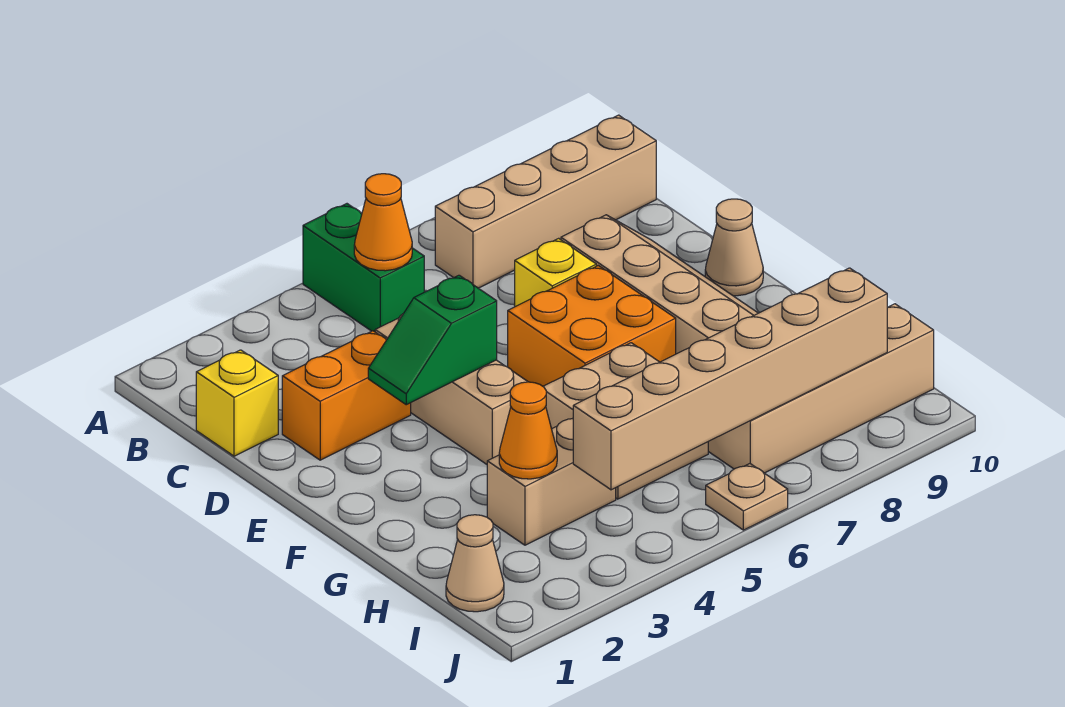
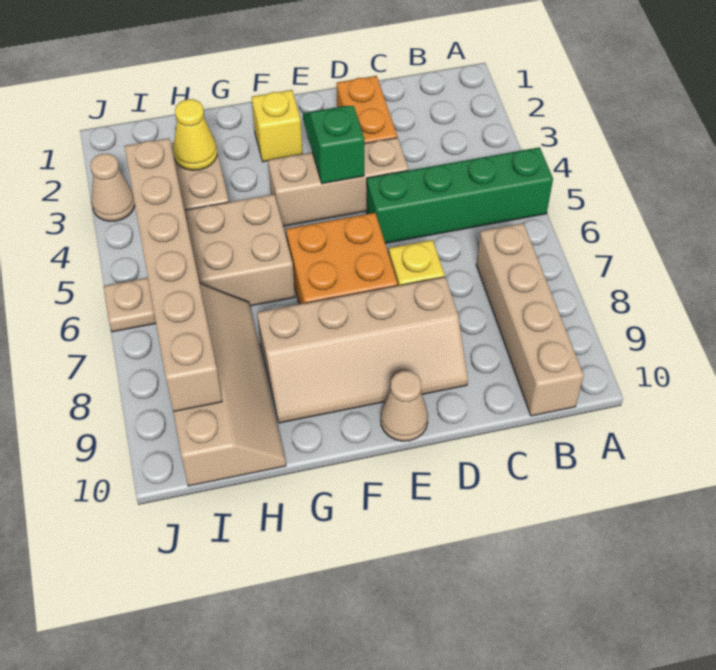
green 1x2 brick [303,204,424,332] -> green 1x4 brick [367,147,553,243]
orange 1x1 cone [354,174,412,271] -> none
yellow 1x1 brick [196,350,278,456] -> yellow 1x1 brick moved to [252,90,302,162]
orange 1x1 cone [499,382,557,479] -> yellow 1x1 cone [173,99,217,170]
tan 1x1 cone [446,515,504,612] -> tan 1x1 cone moved to [90,154,135,221]

